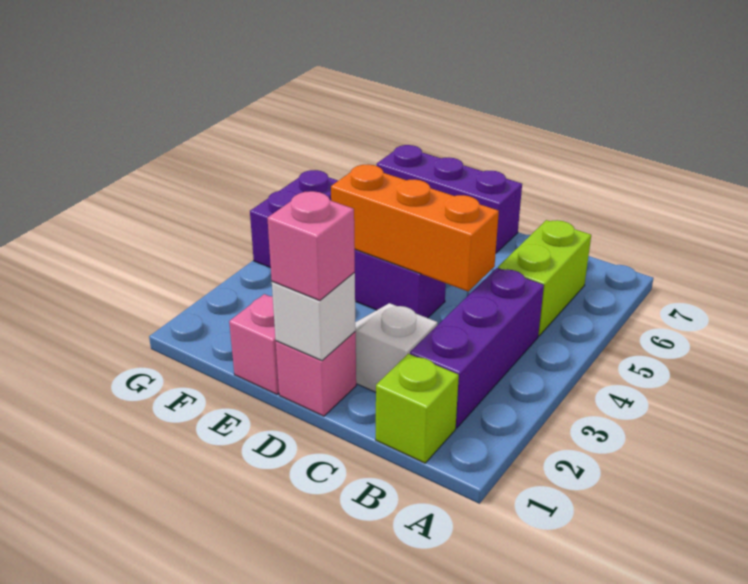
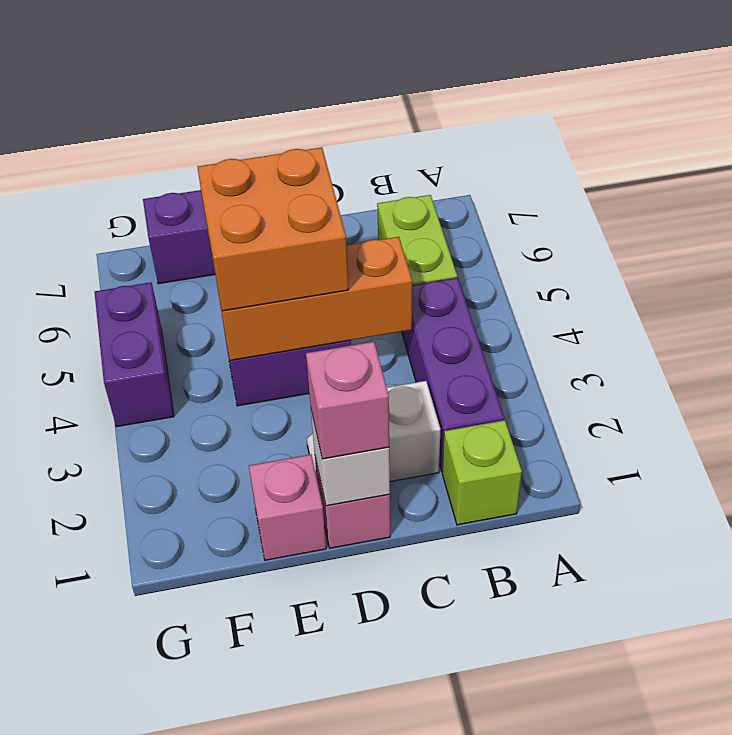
none -> orange 2x2 brick [197,147,348,311]

